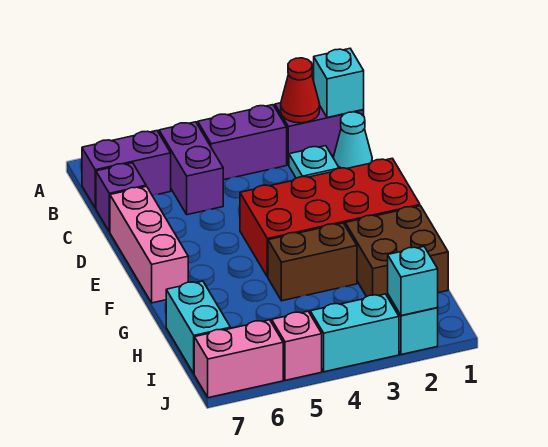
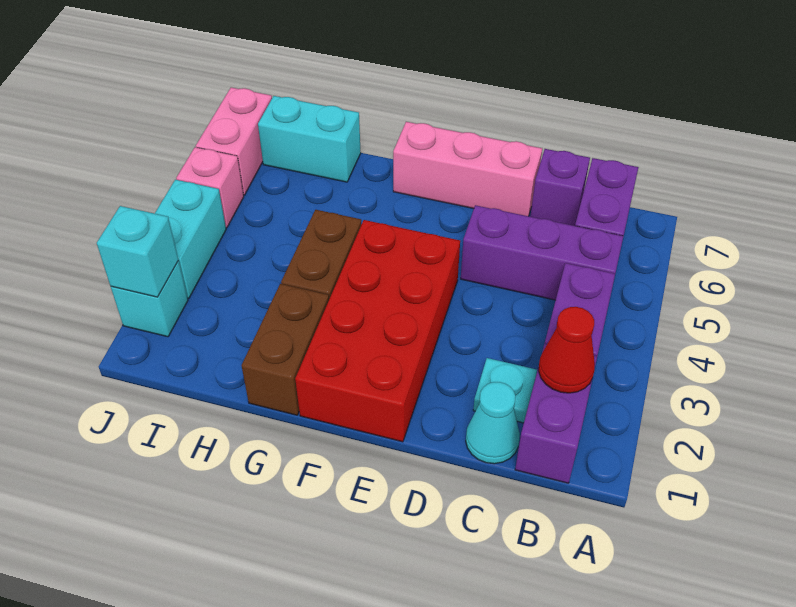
cyan 1x1 brick [314,49,364,118] -> none
purple 1x2 brick [159,122,223,215] -> purple 1x3 brick [461,205,623,300]
brown 2x2 brick [345,206,448,297] -> brown 1x2 brick [242,284,329,415]

